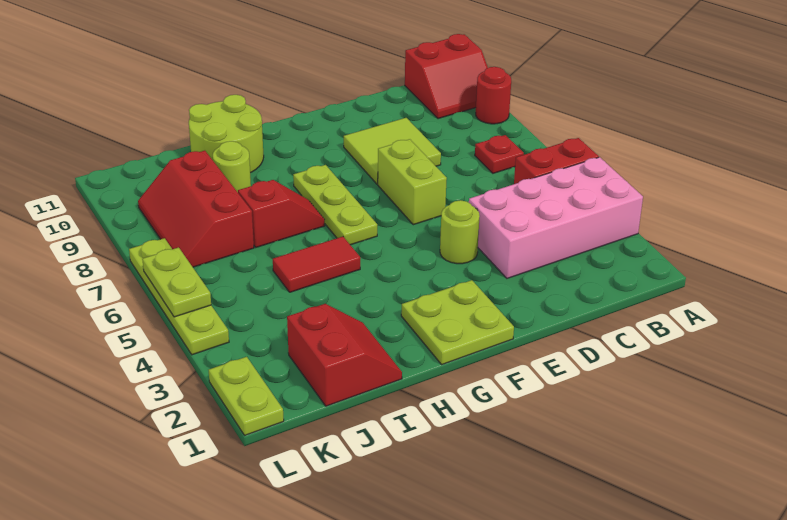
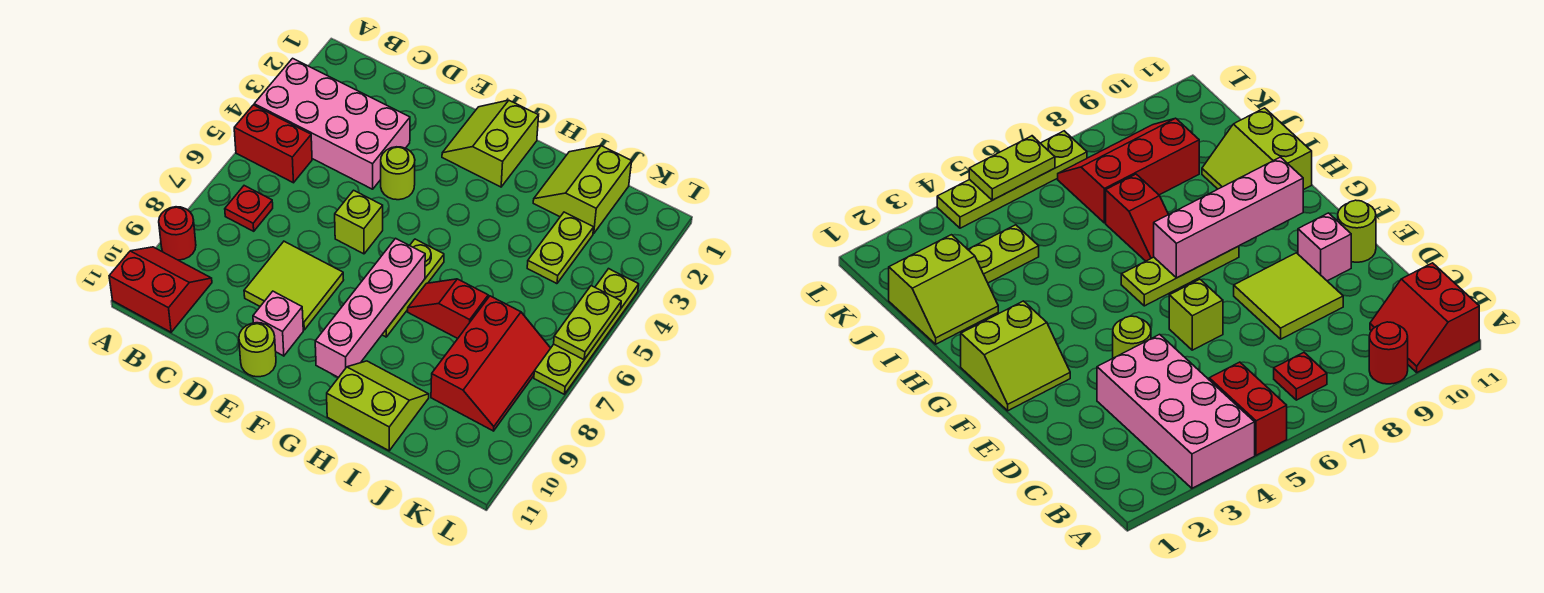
lime 1x2 brick [378,139,447,225] -> lime 1x1 brick [335,190,383,254]
none -> pink 1x1 brick [253,291,303,356]
lime 2x2 plate [401,280,514,364] -> lime 2x2 slope [442,100,539,187]
none -> pink 1x4 brick [315,238,425,378]
red 1x2 tile [273,237,360,292] -> none
lime 2x2 round brick [189,95,264,173] -> lime 2x2 slope [327,361,429,451]
red 2x2 slope [287,304,402,406] -> lime 2x2 slope [533,146,632,234]
lime 1x1 round brick [213,141,251,192] -> lime 1x1 round brick moved to [239,323,276,377]
lime 1x2 plate [209,357,284,435] -> lime 1x2 plate moved to [527,212,594,284]

